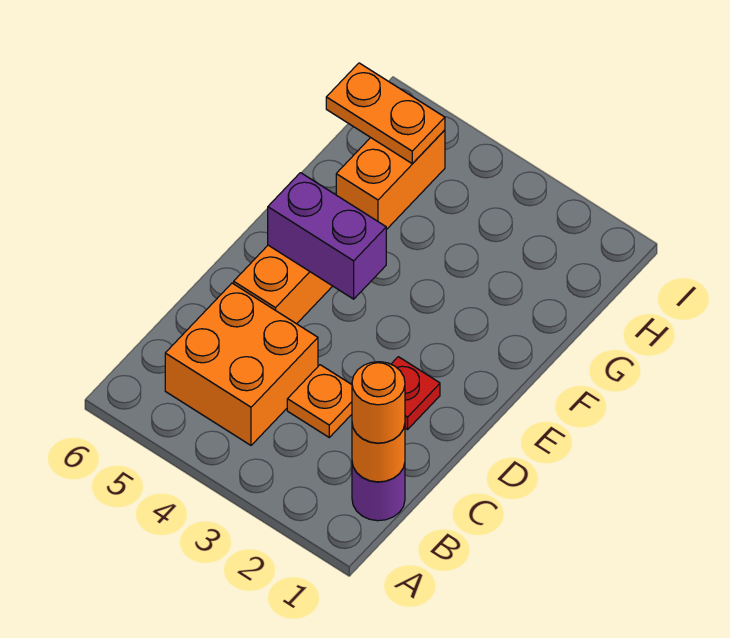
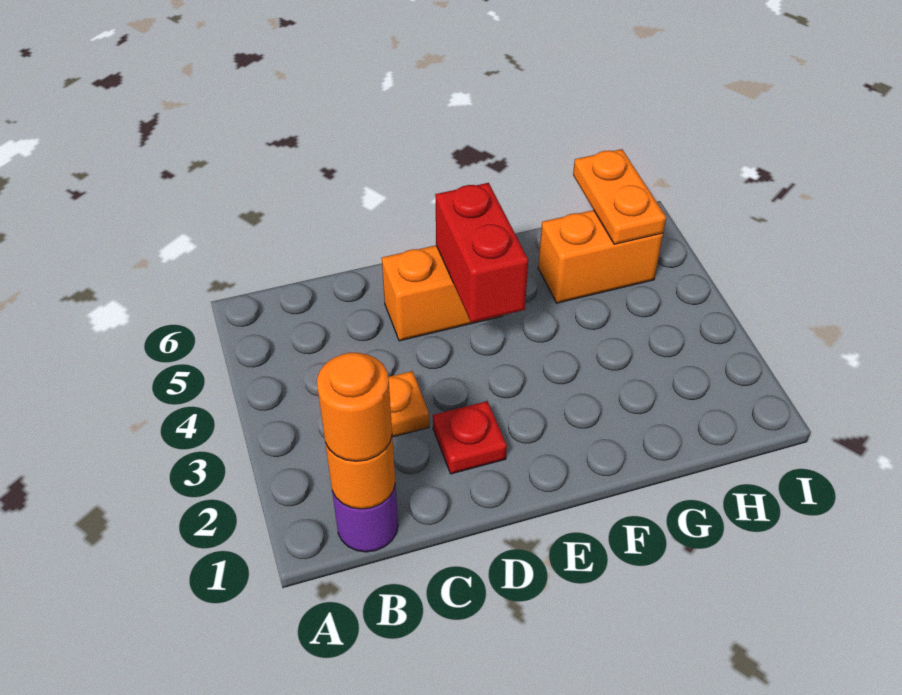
orange 2x2 brick [165,283,318,445] -> none
purple 1x2 brick [268,173,386,299] -> red 1x2 brick [435,183,528,323]

